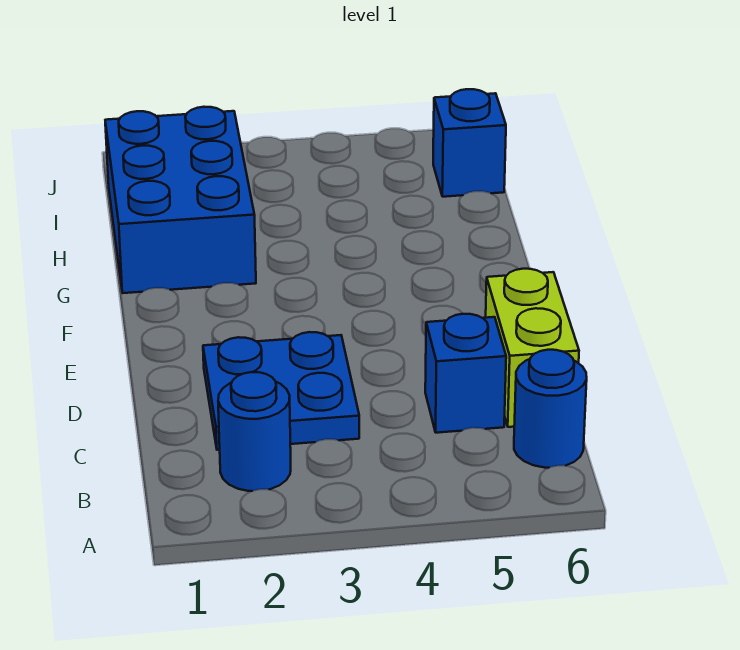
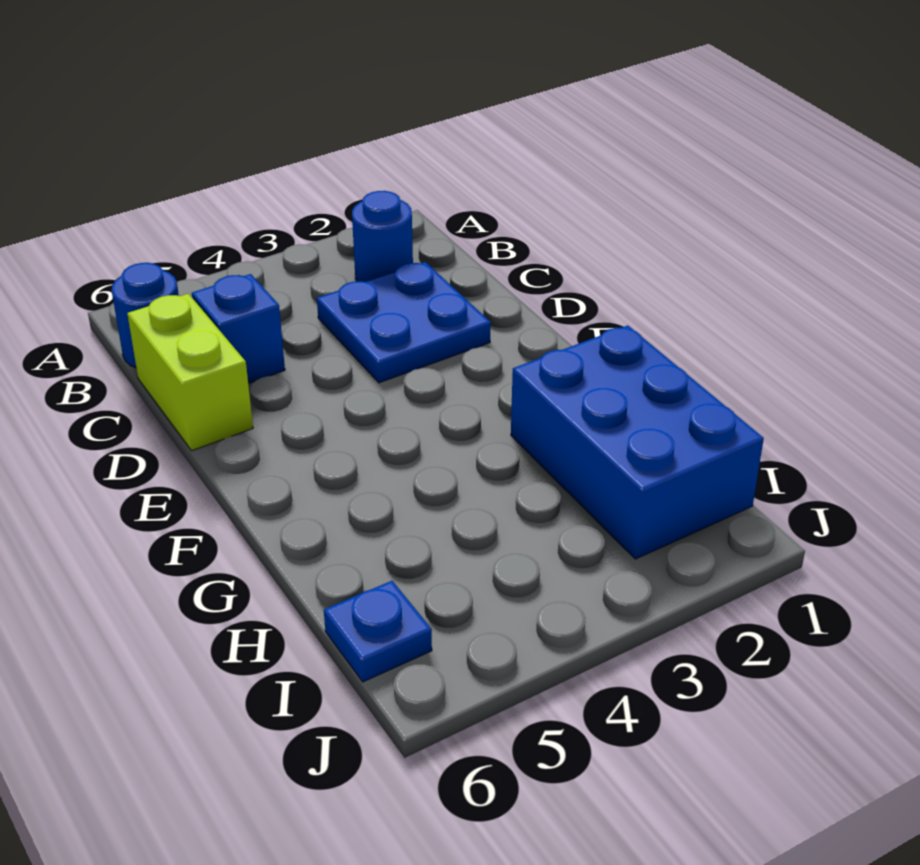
blue 1x1 brick [433,89,506,197] -> blue 1x1 plate [324,581,432,682]

